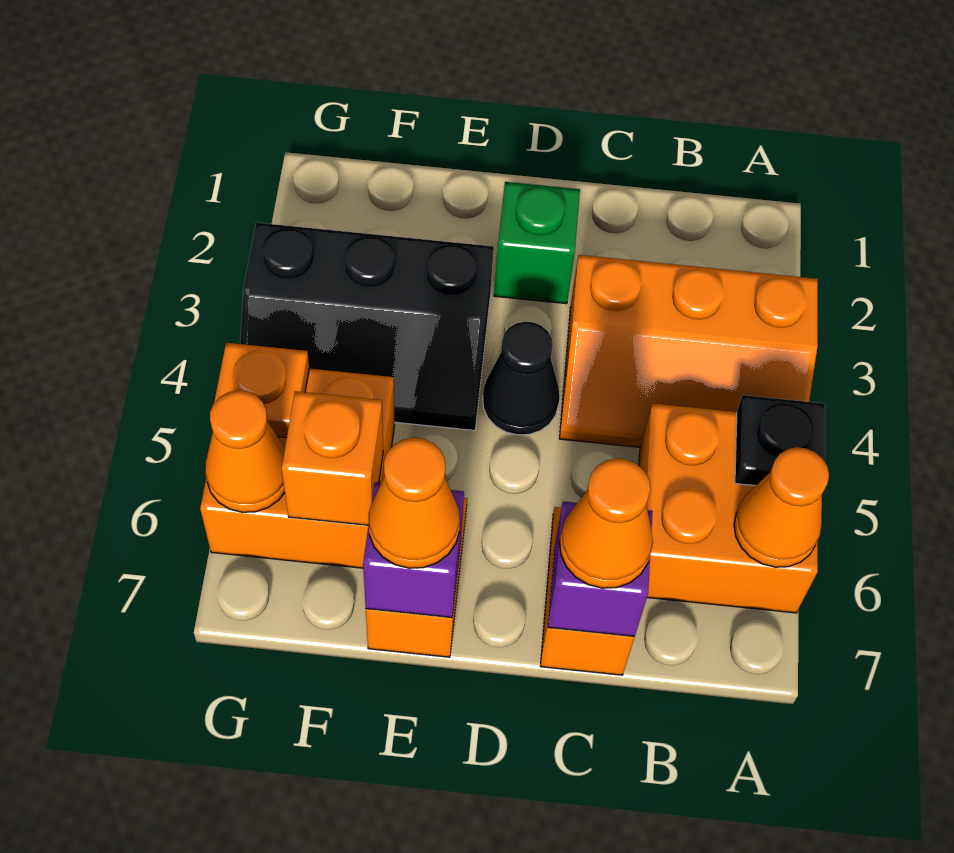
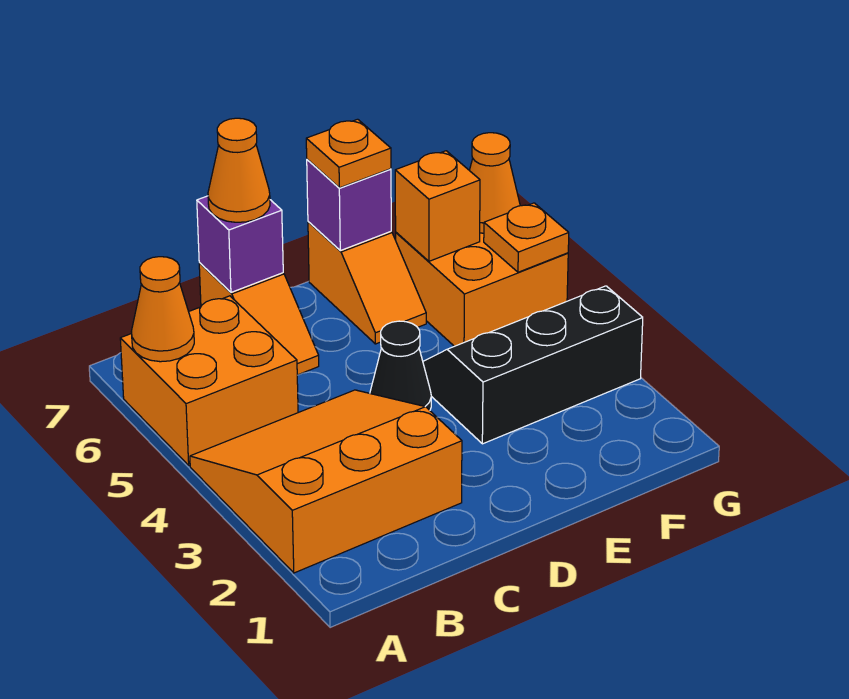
orange 2x3 slope [559,255,818,447] -> orange 3x3 slope [190,390,462,573]
black 1x1 plate [735,395,825,486] -> none
green 1x1 brick [494,182,580,304] -> none
orange 1x1 cone [369,438,460,568] -> orange 1x1 plate [306,119,391,188]

